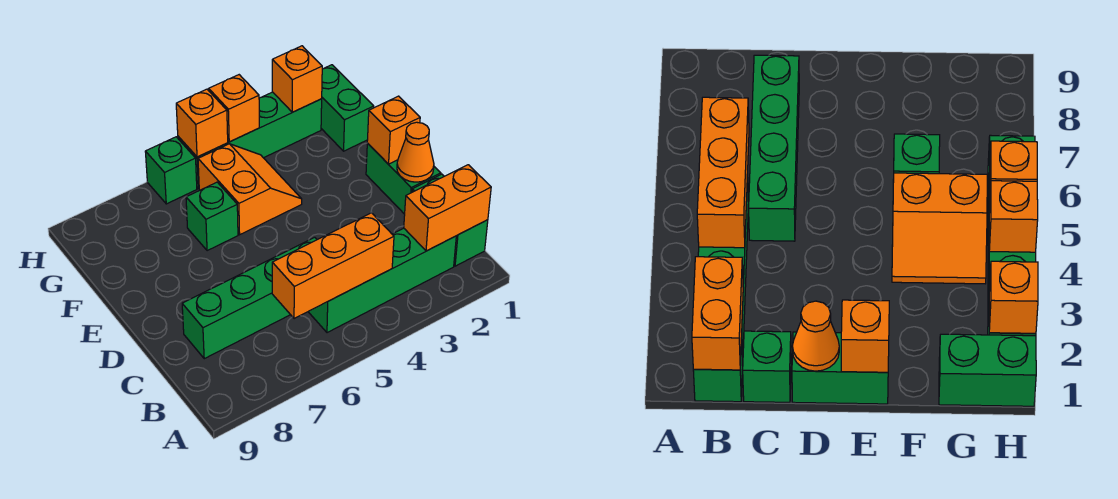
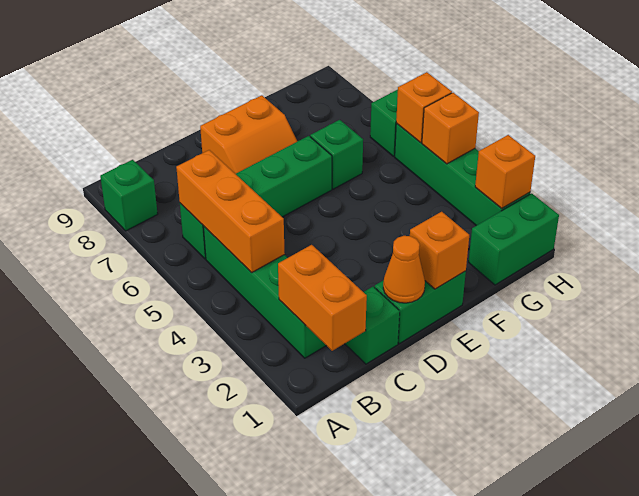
green 1x1 brick [454,220,488,266] -> green 1x1 brick moved to [100,160,158,231]
green 1x4 brick [182,237,317,359] -> green 1x4 brick turned to [180,136,332,259]
orange 2x2 slope [198,144,302,235] -> orange 2x2 slope moved to [200,95,297,174]

